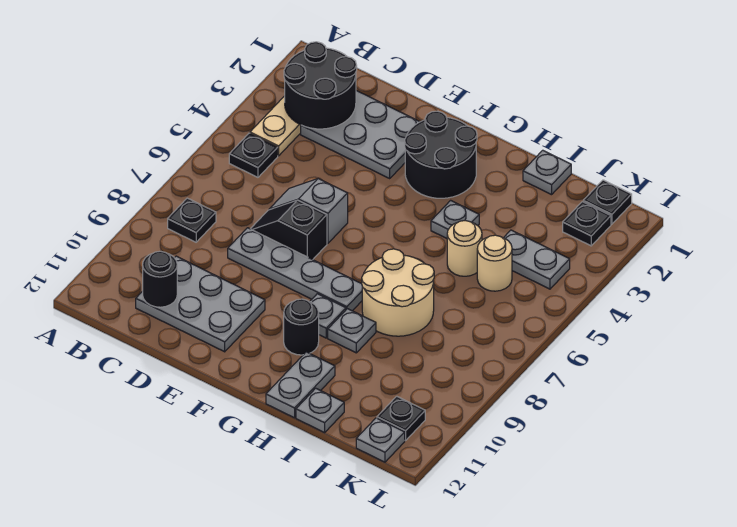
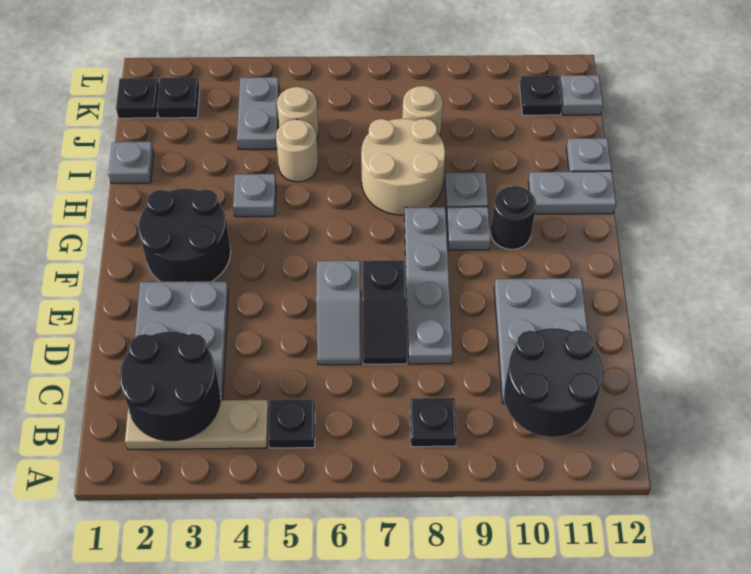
black 1x1 round brick [143,251,177,307] -> black 2x2 round brick [504,328,604,437]
none -> tan 1x1 round brick [402,86,443,135]

